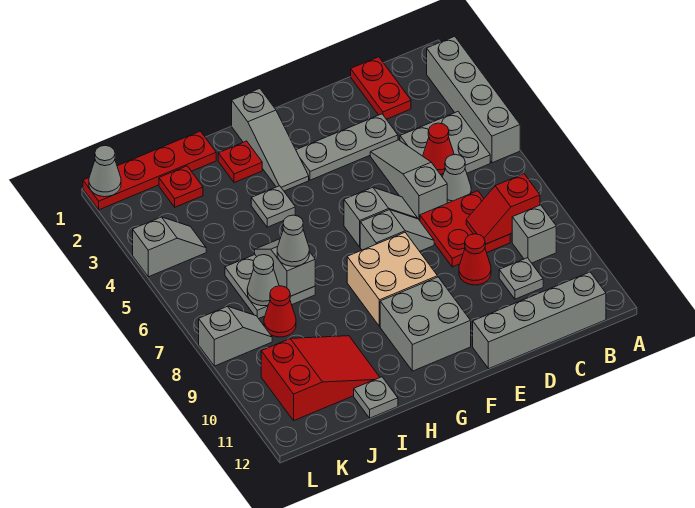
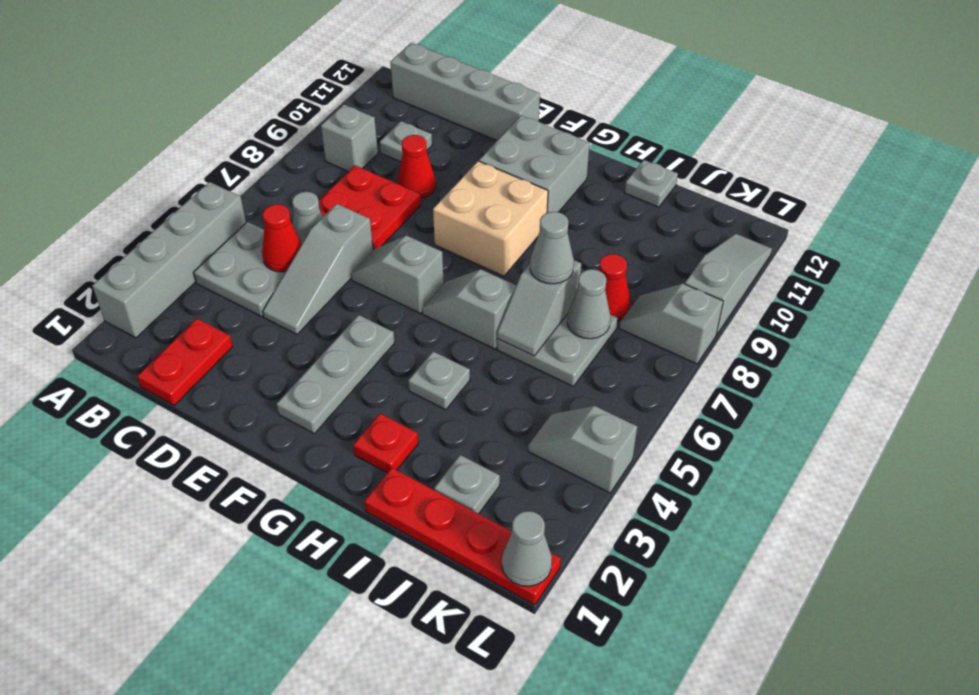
red 1x2 slope [466,174,540,244] -> none
grey 1x3 plate [296,114,398,180] -> grey 1x3 plate turned to [277,315,394,433]
grey 1x2 slope [360,210,434,251] -> grey 1x2 slope moved to [422,269,516,349]
grey 1x3 slope [232,89,309,191] -> grey 1x3 slope moved to [685,234,772,335]
red 2x3 slope [261,336,380,420] -> none
red 1x1 plate [159,166,203,207] -> grey 1x1 plate [434,455,500,514]

